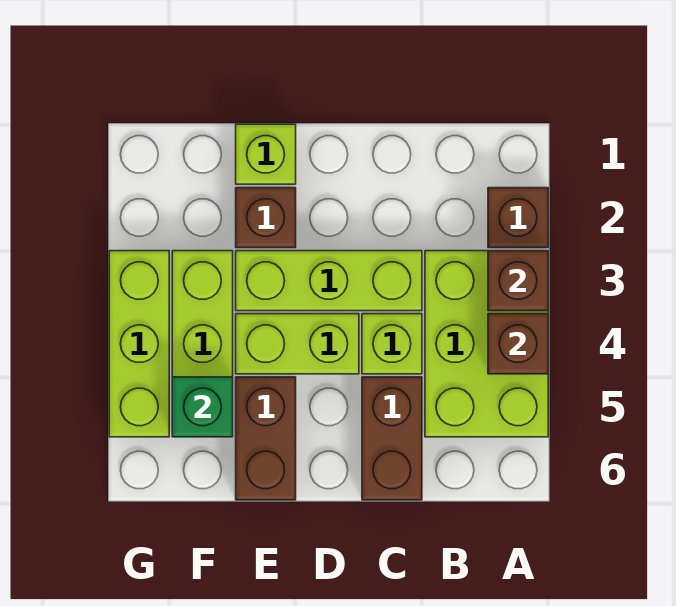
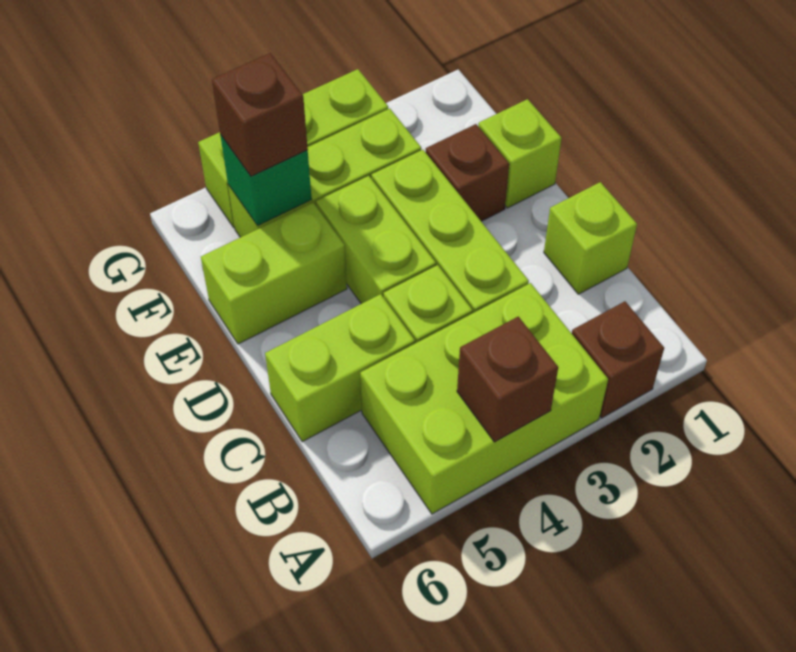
brown 1x1 brick [488,251,548,311] -> brown 1x1 brick moved to [212,53,308,176]
none -> lime 1x1 brick [544,182,637,294]
brown 1x2 brick [362,377,422,500] -> lime 1x2 brick [265,294,415,442]
brown 1x2 brick [236,377,296,500] -> lime 1x2 brick [201,203,347,344]

